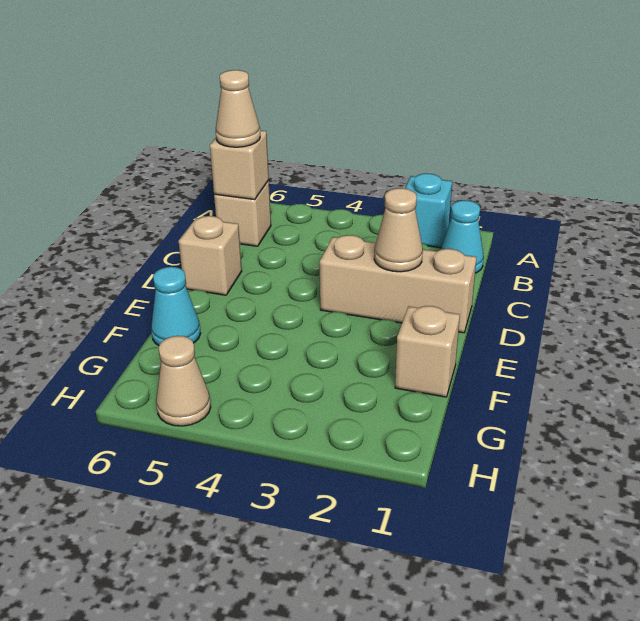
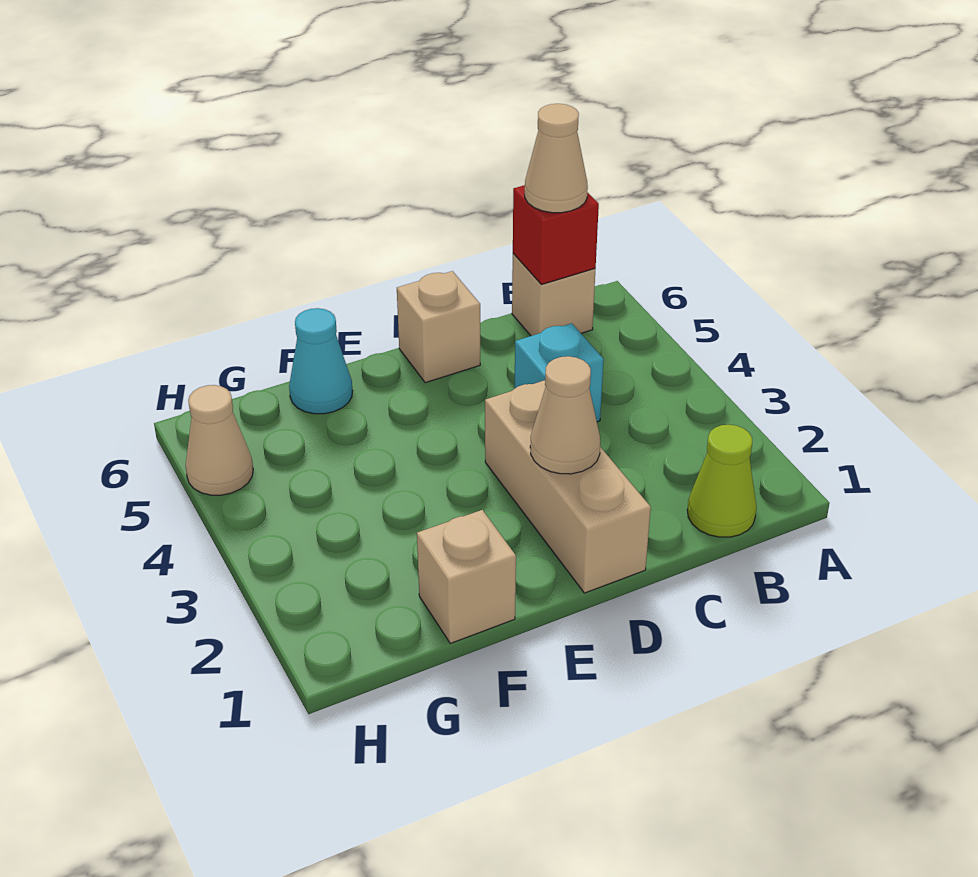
cyan 1x1 brick [405,173,452,248] -> cyan 1x1 brick moved to [515,323,604,422]
cyan 1x1 cone [441,200,484,273] -> lime 1x1 cone [687,425,757,537]
tan 1x1 brick [210,131,269,200] -> red 1x1 brick [513,185,599,285]

